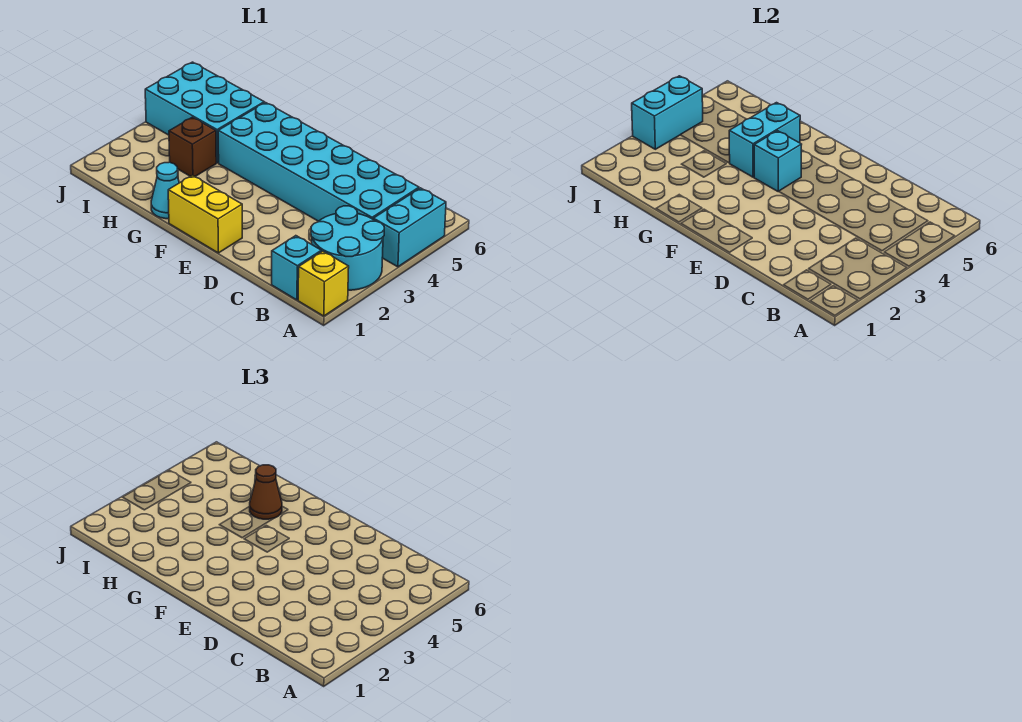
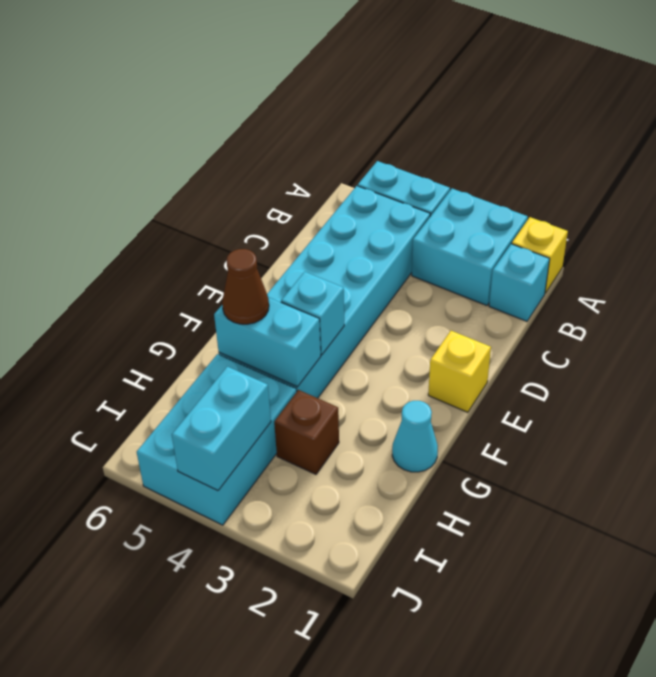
cyan 2x2 round brick [311,206,384,290] -> cyan 2x2 brick [412,189,528,306]
yellow 1x2 brick [168,175,242,253] -> yellow 1x1 brick [428,331,491,412]
cyan 1x2 brick [632,76,703,149] -> cyan 1x2 brick turned to [172,367,271,491]

